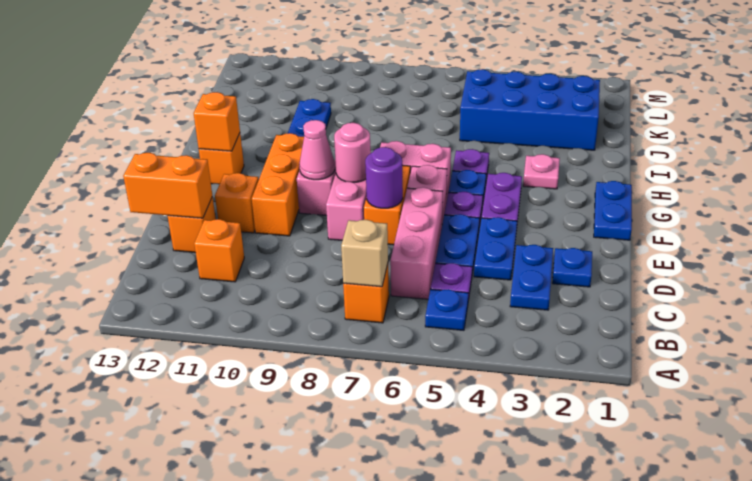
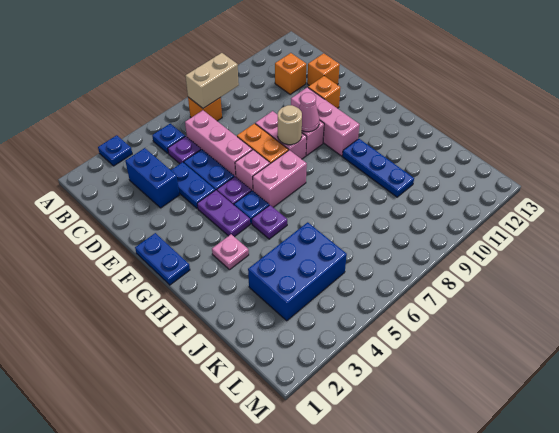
tan 1x1 brick [341,220,388,287] -> tan 1x2 brick [186,53,239,108]
blue 1x2 plate [510,245,553,310] -> blue 1x2 brick [125,148,180,208]
blue 1x1 plate [552,248,592,287] -> blue 1x1 plate moved to [98,135,132,166]
orange 1x2 brick [123,153,212,218] -> none
purple 1x1 round brick [365,147,403,208] -> none
orange 1x3 brick [252,133,304,236] -> pink 1x3 brick [291,87,360,156]
pink 1x1 round brick [334,123,371,182] -> tan 1x1 round brick [278,105,302,145]
orange 1x1 brick [199,133,244,184] -> none
orange 1x1 brick [194,92,240,151] -> none
blue 2x4 brick [460,69,600,150] -> blue 2x3 brick [248,222,347,321]

